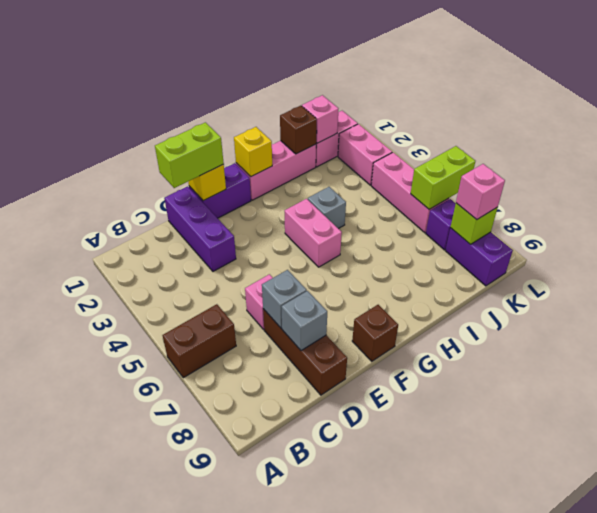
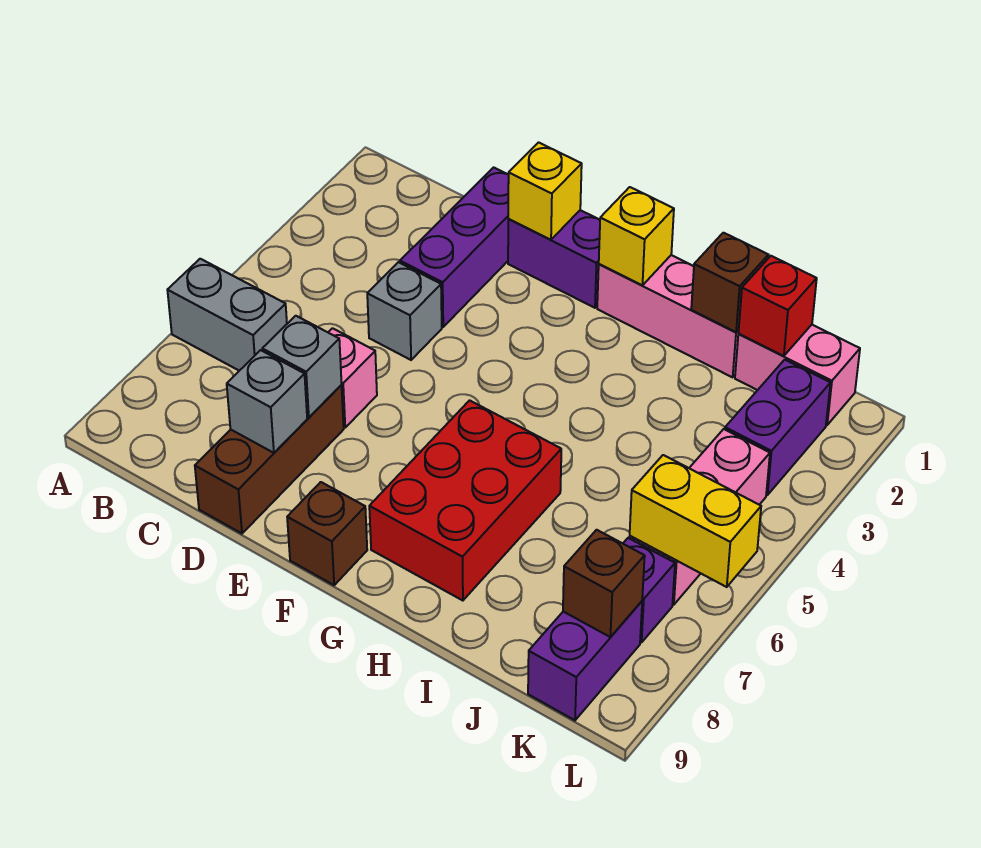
brown 1x2 brick [163,304,236,378] -> grey 1x2 brick [167,259,287,371]
lime 1x2 brick [155,122,224,188] -> none
pink 1x2 brick [285,199,342,267] -> none
none -> red 2x3 brick [369,400,561,601]
grey 1x1 brick [308,187,346,229] -> grey 1x1 brick moved to [367,262,442,360]
pink 1x1 brick [302,95,339,143] -> red 1x1 brick [738,256,817,356]
pink 1x2 brick [338,124,392,185] -> purple 1x2 brick [725,360,830,495]
lime 1x2 brick [411,146,475,209] -> yellow 1x2 brick [630,455,761,587]
lime 1x1 brick [450,203,498,244] -> brown 1x1 brick [563,530,645,637]
pink 1x1 brick [456,164,505,220] -> none

